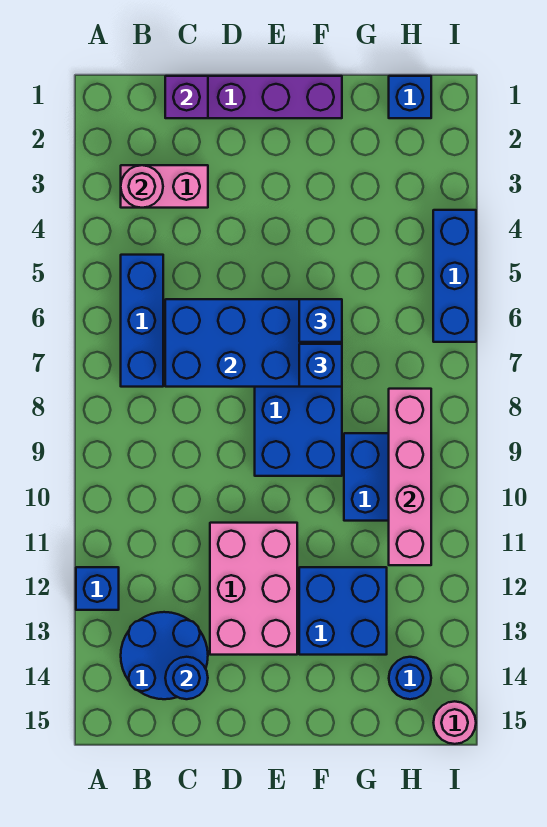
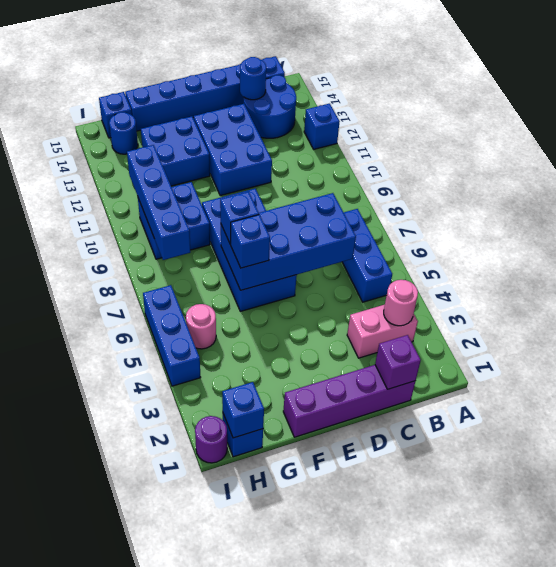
none -> blue 1x6 brick [125,56,285,131]
pink 2x3 brick [210,523,297,655] -> blue 2x3 brick [194,104,272,196]
none -> blue 1x1 brick [222,382,264,438]
pink 1x4 brick [389,389,431,565] -> blue 1x4 brick [127,145,190,260]
none -> blue 1x1 brick [99,92,132,138]
none -> purple 1x1 round brick [195,416,227,463]
pink 1x1 round brick [433,701,476,744] -> pink 1x1 round brick moved to [186,304,216,349]

